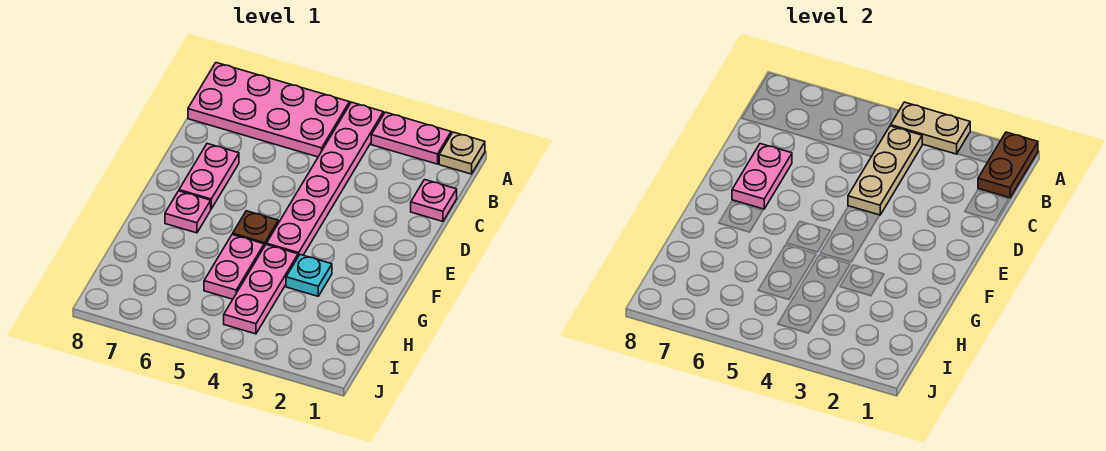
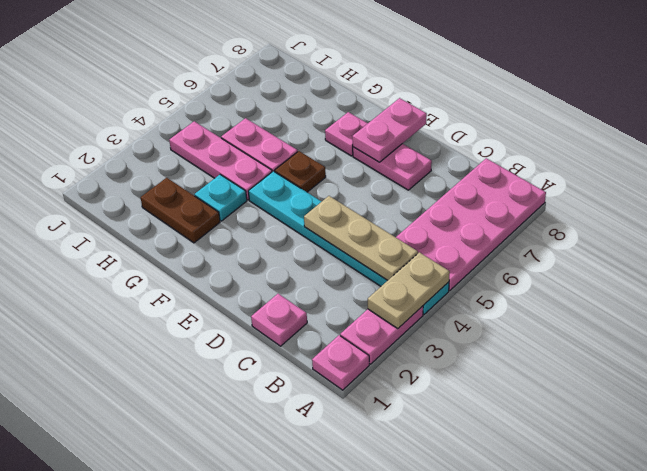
tan 1x1 plate [439,132,485,174] -> pink 1x1 plate [312,335,369,390]
brown 1x2 plate [978,132,1038,198] -> brown 1x2 plate moved to [141,178,220,243]
pink 1x6 plate [266,102,383,256] -> cyan 1x6 plate [248,171,449,314]
pink 1x2 plate [732,144,792,209] -> pink 1x2 plate turned to [352,98,427,162]

